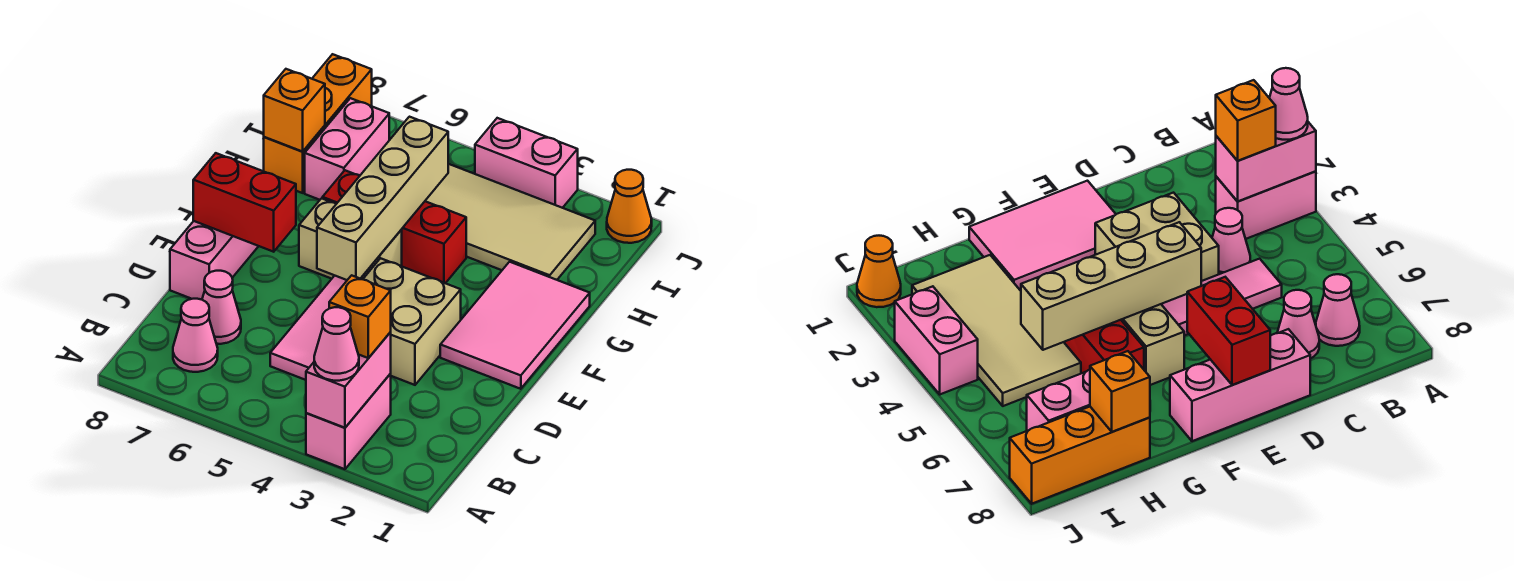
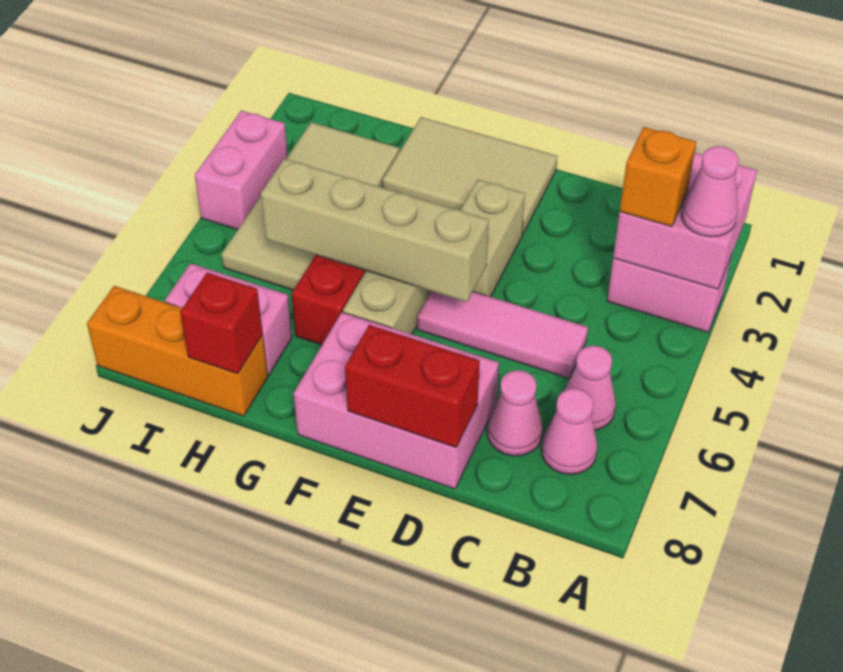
pink 1x2 brick [306,332,391,428] -> pink 2x2 brick [613,153,757,289]
pink 1x1 cone [1212,208,1250,274] -> pink 1x1 cone moved to [565,346,616,430]
tan 2x2 brick [363,258,461,385] -> tan 1x2 brick [461,180,525,297]
pink 1x3 brick [170,221,258,300] -> pink 2x3 brick [294,312,499,489]
pink 2x3 tile [440,262,590,389] -> tan 2x3 tile [383,117,558,235]
red 1x2 brick [193,153,296,252] -> red 1x2 brick turned to [345,325,480,447]
orange 1x1 brick [264,69,325,152] -> red 1x1 brick [180,273,263,374]
orange 1x1 cone [607,170,652,243] -> none

